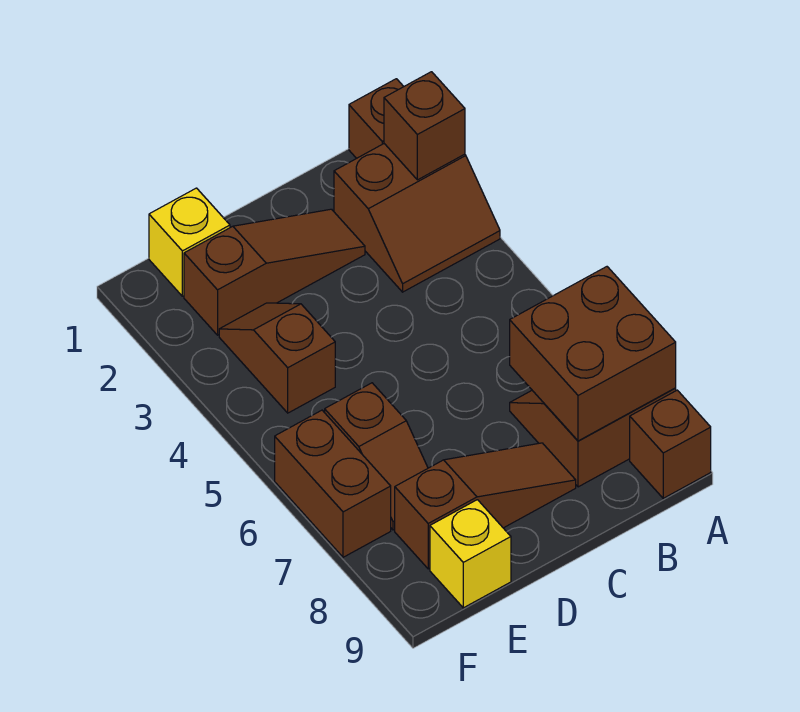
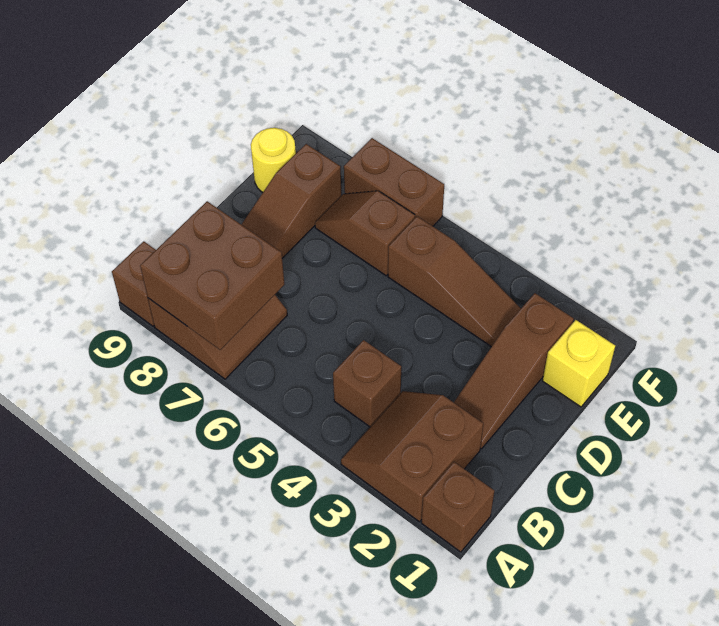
brown 1x1 brick [384,72,465,180] -> brown 1x1 brick moved to [333,340,401,427]
brown 1x2 slope [219,303,335,413] -> brown 1x3 slope [388,216,521,347]
yellow 1x1 brick [430,500,511,608] -> yellow 1x1 round brick [251,128,296,192]

